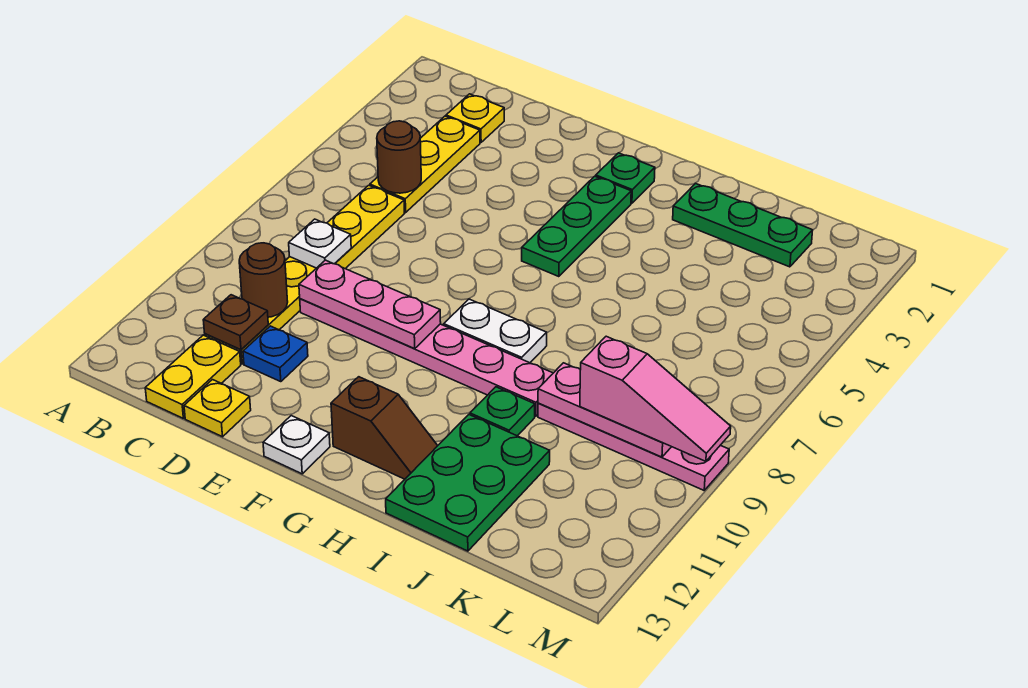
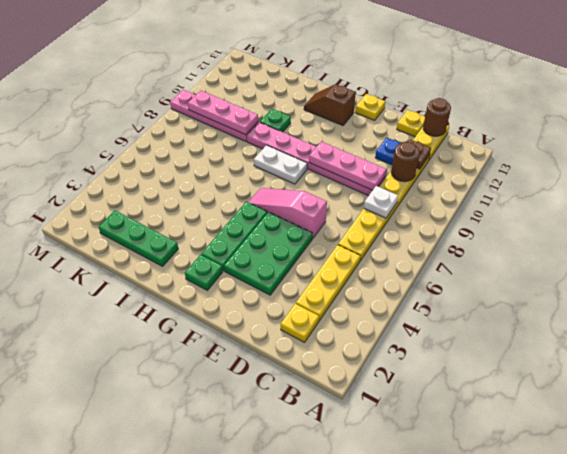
brown 1x1 round brick [377,121,421,193] -> brown 1x1 round brick moved to [423,98,451,136]
white 1x1 plate [263,416,330,474] -> yellow 1x1 plate [355,94,385,120]
green 2x3 plate [386,415,550,551] -> green 2x3 plate moved to [224,212,313,295]
pink 1x3 slope [580,336,731,461] -> pink 1x3 slope moved to [249,188,327,238]

